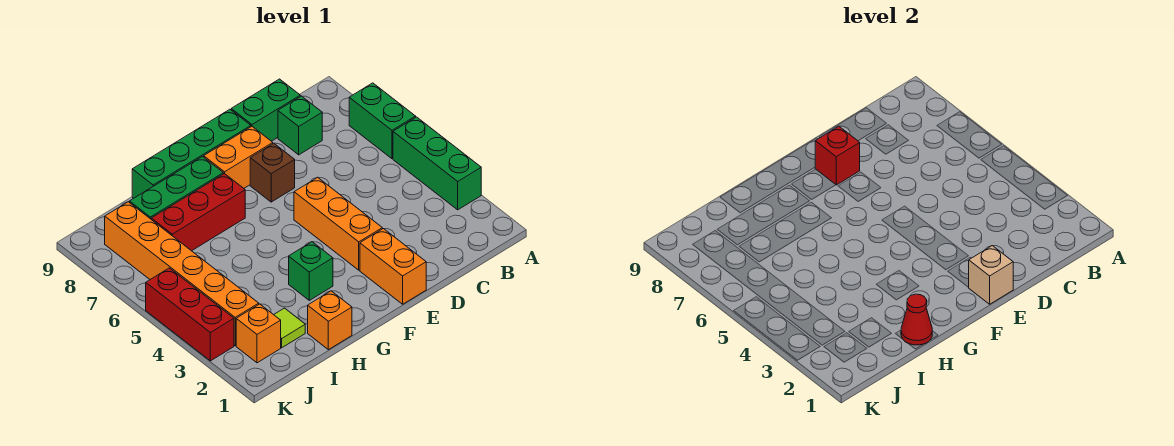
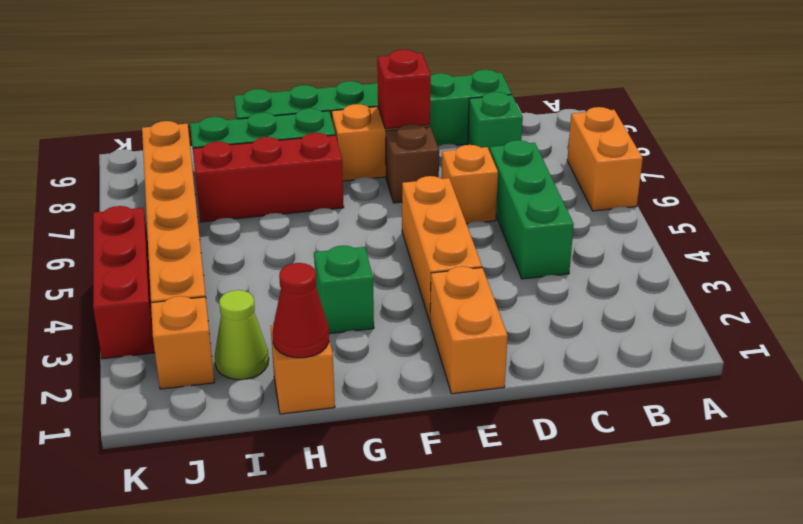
green 1x3 brick [393,117,481,210] -> green 1x3 brick moved to [490,140,574,279]
green 1x2 brick [349,83,416,159] -> orange 1x2 brick [567,107,643,211]
none -> orange 1x1 brick [441,145,498,224]
tan 1x1 brick [968,246,1013,304] -> none
lime 1x1 tile [274,308,305,348] -> lime 1x1 cone [215,290,269,380]

